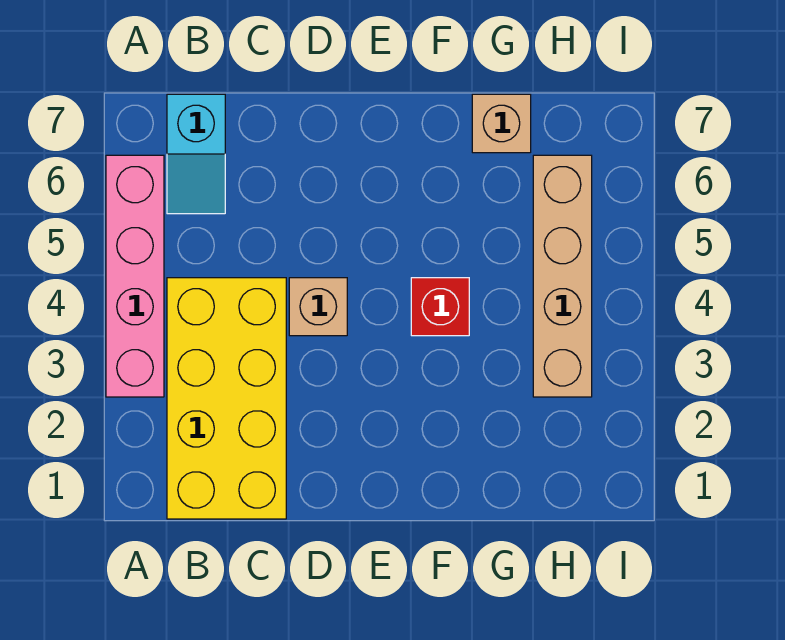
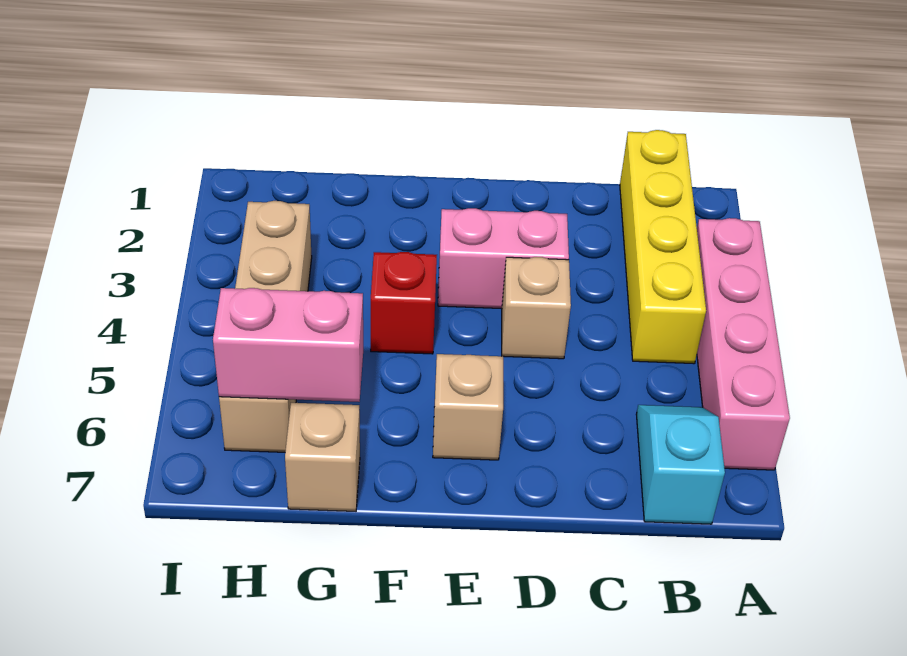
yellow 2x4 brick [167,278,286,519] -> yellow 1x4 brick [620,130,706,364]
none -> pink 1x2 brick [438,208,569,309]
none -> tan 1x1 brick [433,354,503,460]
none -> pink 1x2 brick [213,288,363,402]

